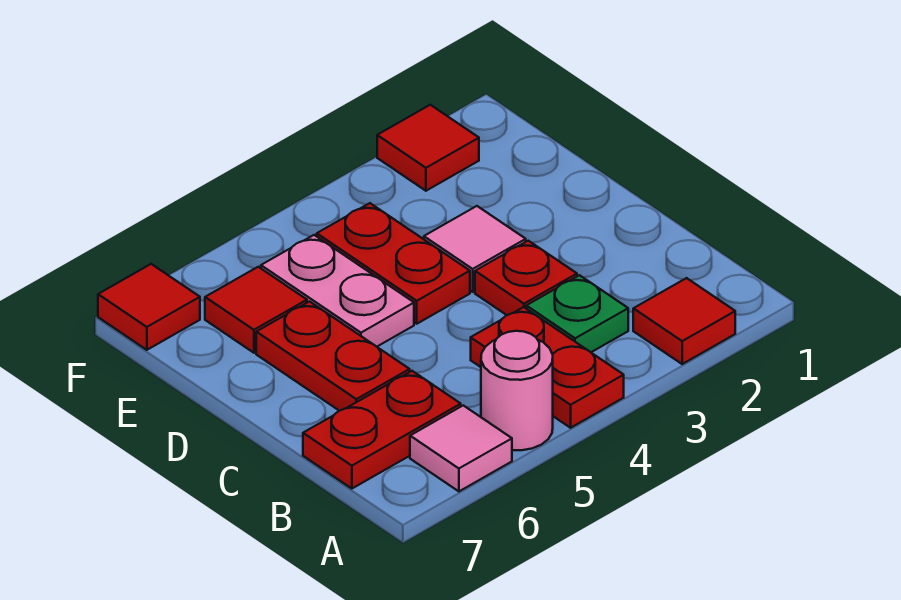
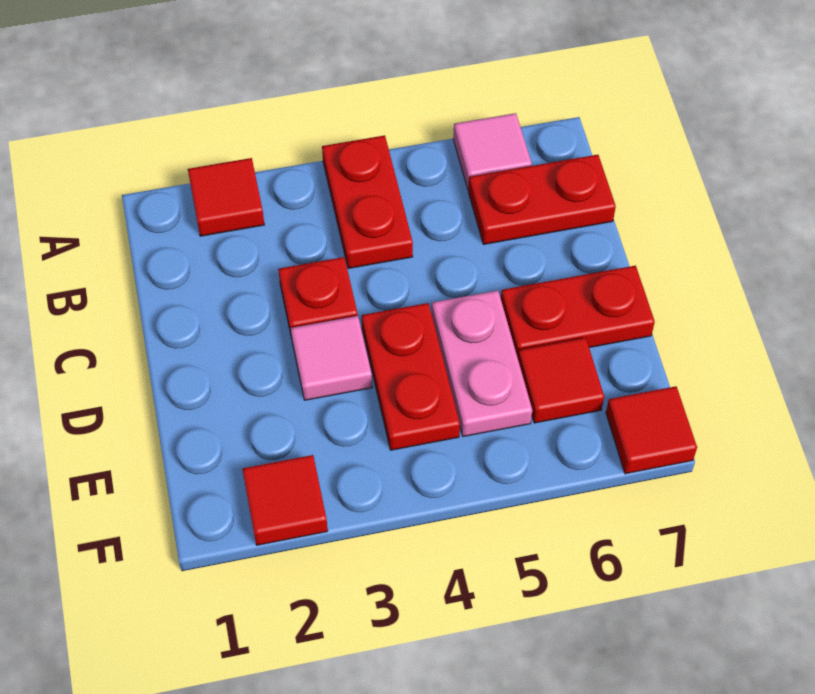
pink 1x1 round brick [481,331,553,450] -> none
green 1x1 plate [526,275,628,352] -> none
red 1x2 plate [256,302,410,411] -> red 1x2 plate turned to [501,266,655,358]

